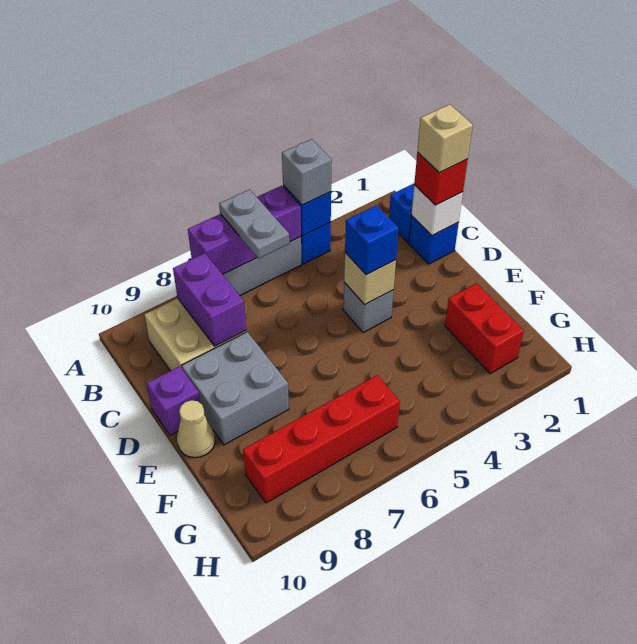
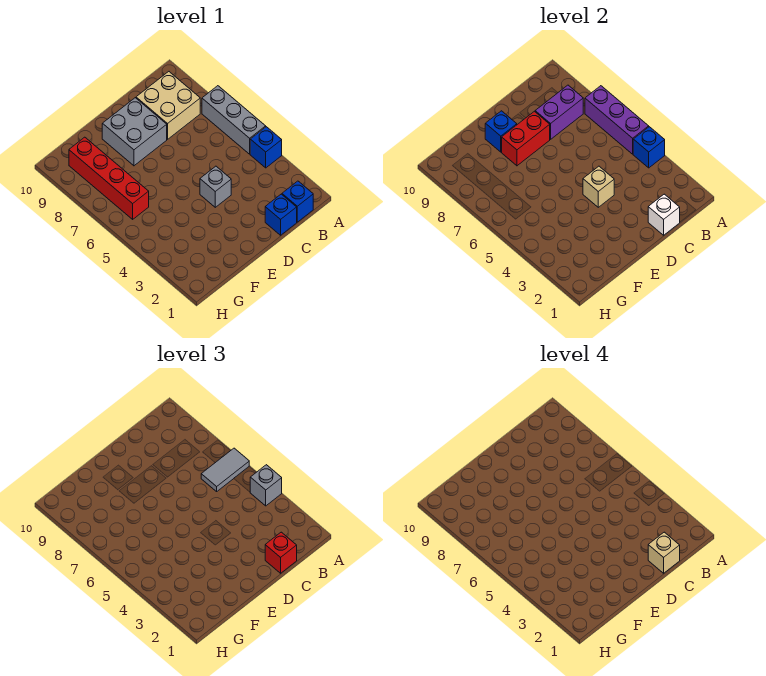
grey 1x2 plate [219,189,289,259] -> grey 1x2 tile [201,448,249,491]
blue 1x1 brick [345,205,399,275] -> blue 1x1 brick moved to [485,111,517,152]
purple 1x1 brick [147,366,200,435] -> none
tan 1x1 cone [177,400,215,458] -> none
red 1x2 brick [445,283,524,374] -> red 1x2 brick moved to [502,111,550,166]

